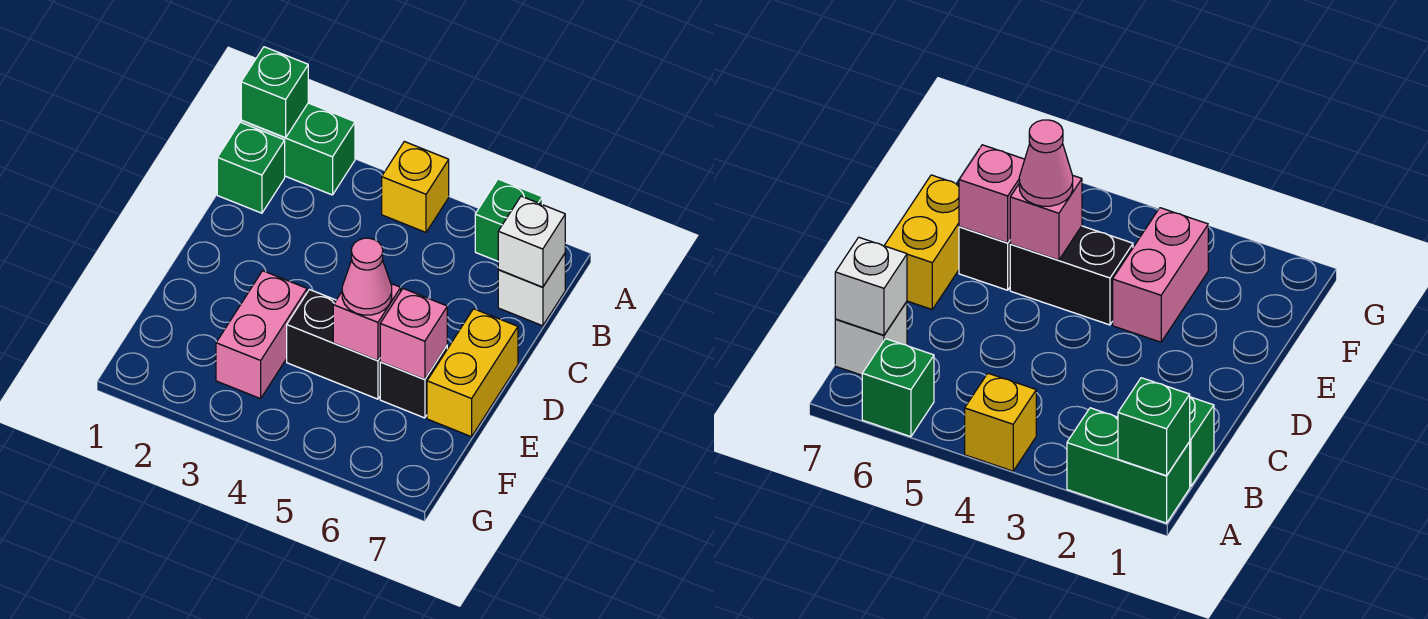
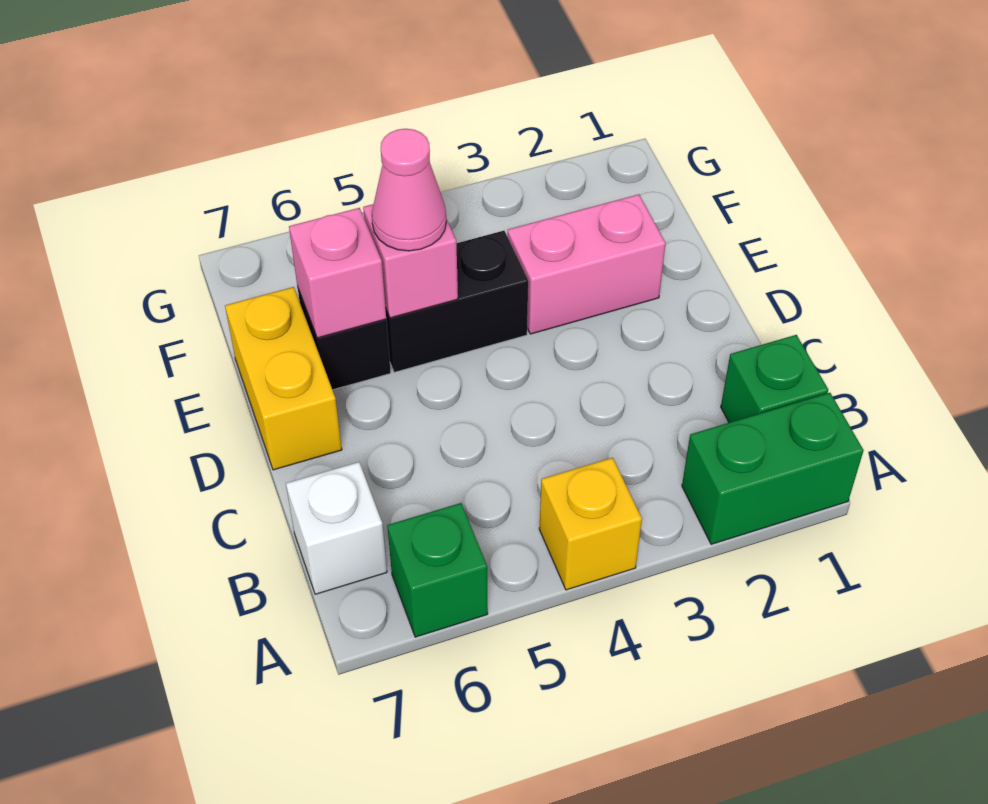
green 1x1 brick [241,47,308,138] -> none
white 1x1 brick [498,196,565,287] -> none
pink 1x2 brick [216,271,307,399] -> pink 1x2 brick turned to [508,194,666,334]

